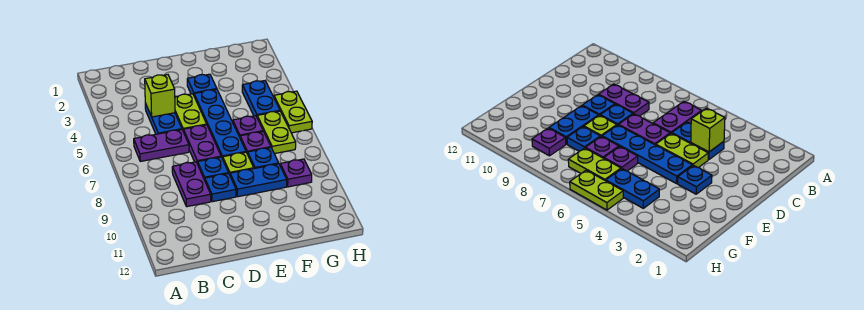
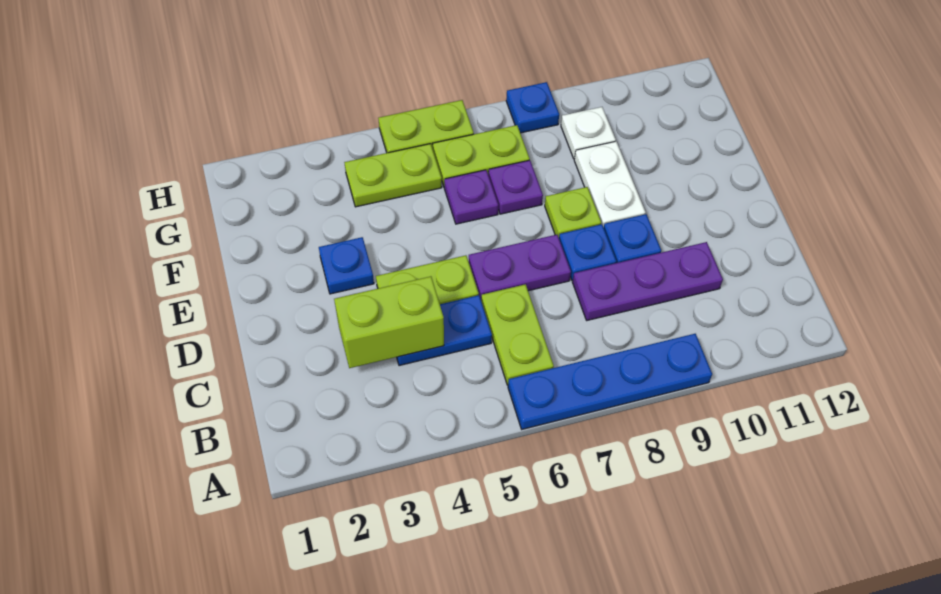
purple 1x2 plate [134,130,189,161] -> lime 1x2 plate [481,284,554,385]
lime 1x1 brick [145,75,175,117] -> lime 1x2 brick [334,276,444,368]
purple 1x2 plate [172,162,211,207] -> purple 1x3 plate [572,242,723,320]
blue 1x4 plate [194,89,246,159] -> blue 1x4 plate moved to [508,334,712,429]
blue 1x2 plate [230,164,287,197] -> white 1x2 plate [574,141,646,227]
blue 1x1 plate [248,148,279,169] -> blue 1x1 plate moved to [506,82,559,133]
blue 1x2 plate [242,81,280,117] -> lime 1x2 plate [344,144,442,207]
purple 1x1 plate [280,159,312,187] -> white 1x1 plate [561,107,616,159]

